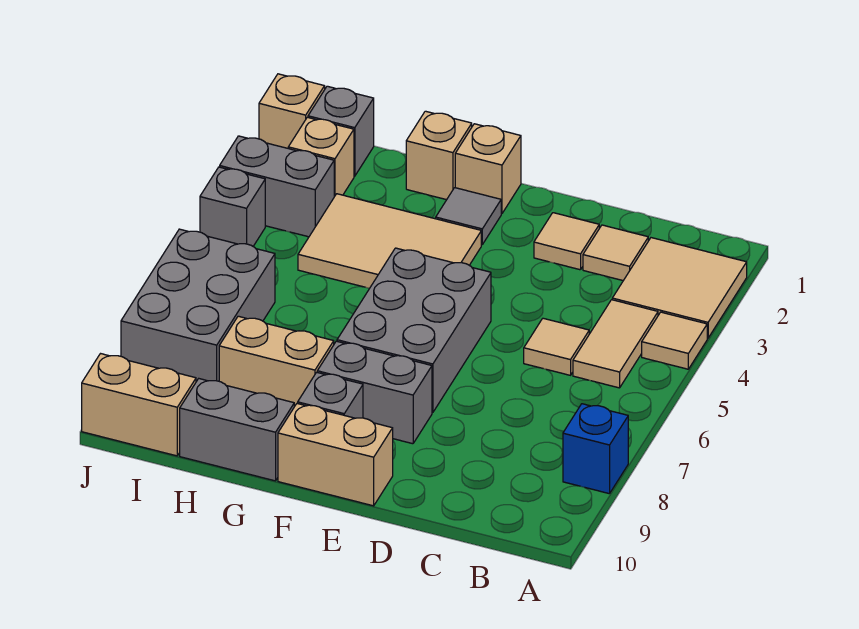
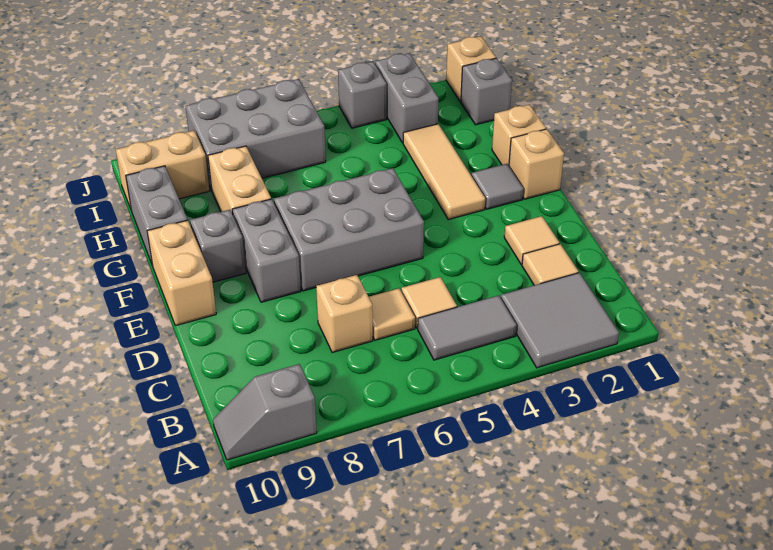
tan 2x2 tile [612,238,747,338] -> grey 2x2 tile [501,273,619,368]
tan 1x1 tile [642,312,707,369] -> tan 1x1 tile moved to [369,289,415,340]
blue 1x1 brick [563,404,628,494] -> none
none -> grey 1x2 slope [213,364,317,460]
tan 1x2 tile [573,300,658,388] -> grey 1x2 tile [418,295,517,360]
tan 2x3 tile [298,194,481,288] -> tan 1x3 tile [403,124,485,220]
tan 1x1 brick [288,117,354,197] -> tan 1x1 brick moved to [316,275,373,353]
tan 1x2 brick [82,354,196,456] -> tan 1x2 brick turned to [116,131,210,211]

